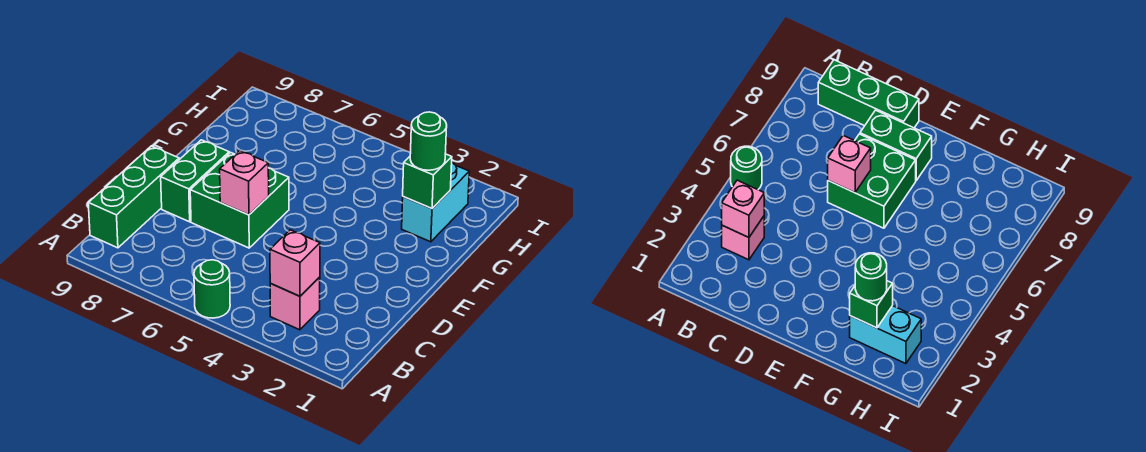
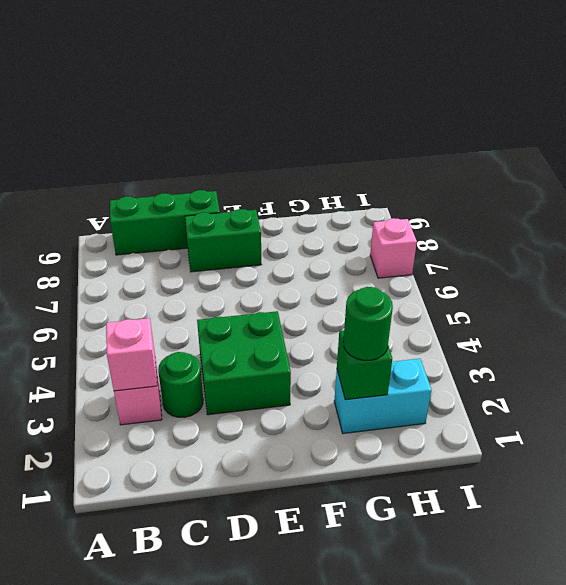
green 1x1 round brick [194,260,230,318] -> green 1x1 round brick moved to [158,352,203,417]
green 2x2 brick [190,153,289,248] -> green 2x2 brick moved to [197,311,291,415]
pink 1x1 brick [220,151,269,215] -> pink 1x1 brick moved to [370,218,417,278]

